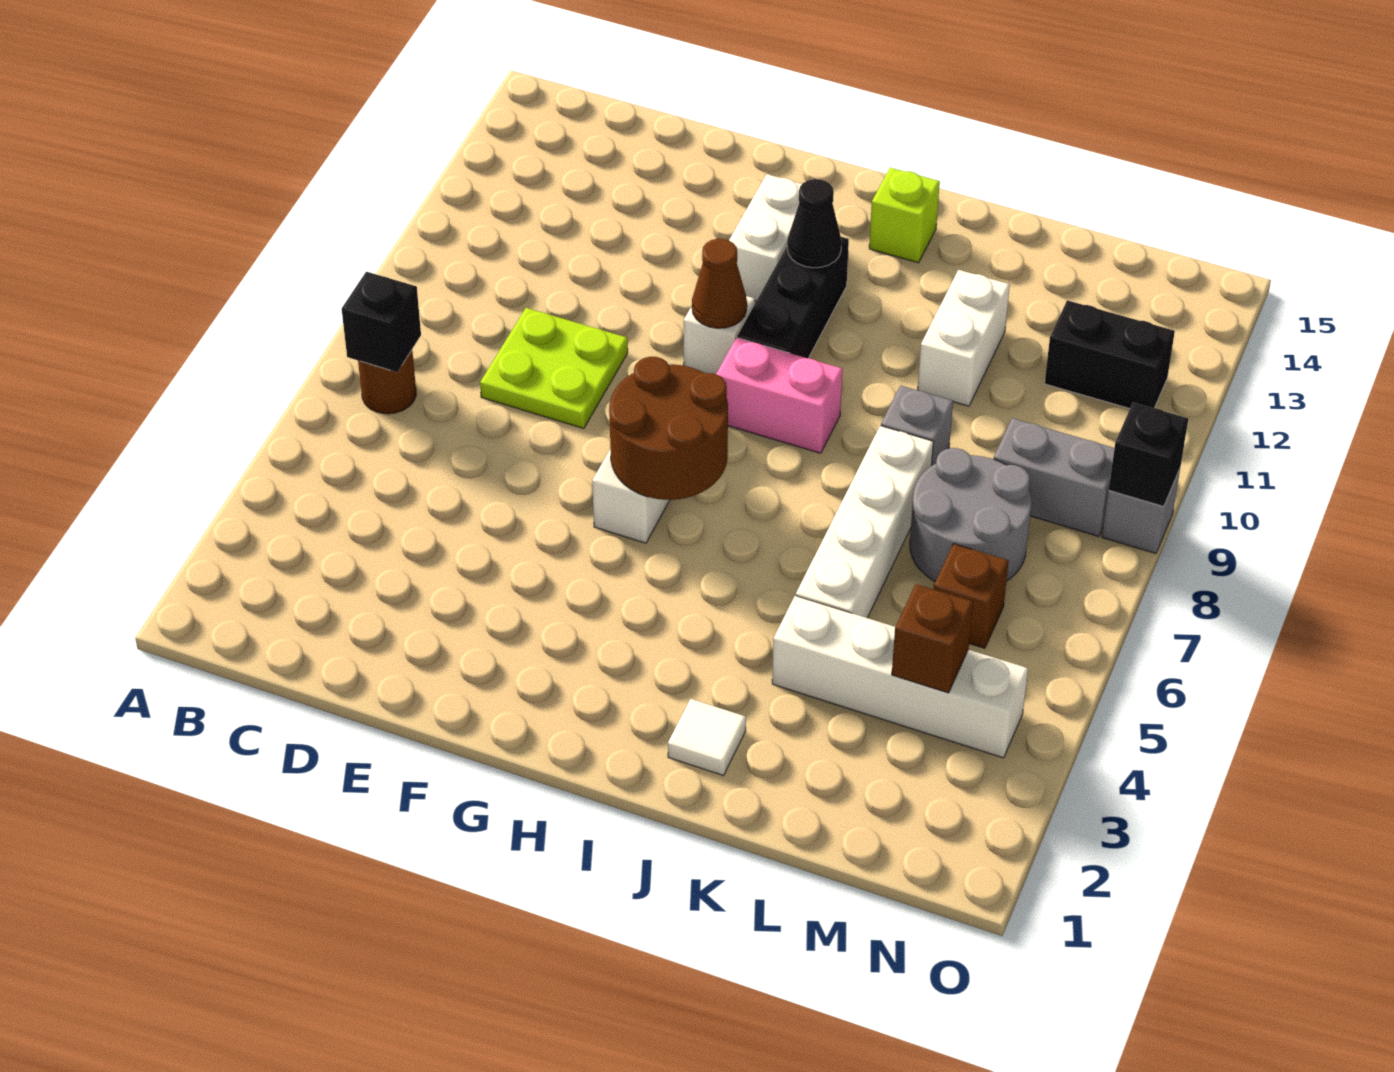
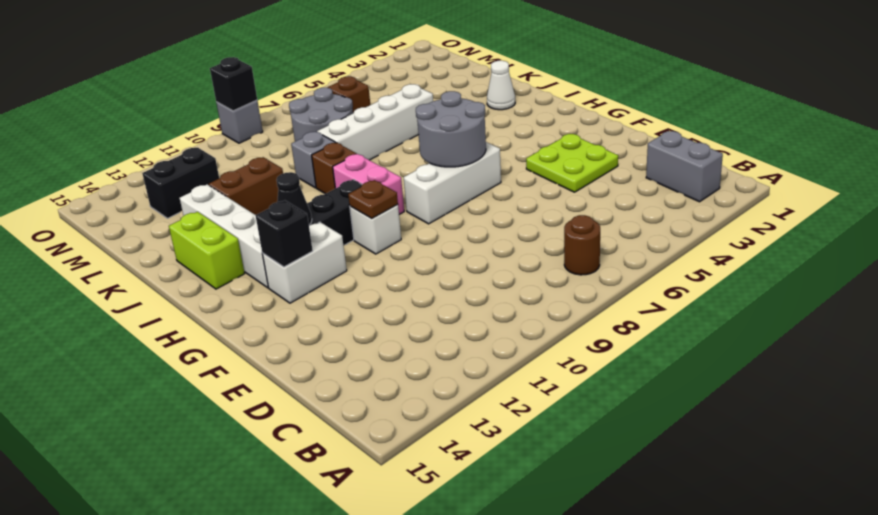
black 1x1 brick [342,272,421,372] -> black 1x1 brick moved to [256,200,313,267]
lime 2x2 plate [480,308,628,428] -> lime 2x2 plate moved to [526,134,618,192]
brown 2x2 round brick [609,357,728,500] -> grey 2x2 round brick [416,91,486,167]
brown 1x1 cone [692,239,747,328] -> brown 1x1 plate [348,180,398,218]
lime 1x1 brick [869,168,940,263] -> lime 1x2 brick [169,212,245,289]
white 1x1 tile [668,699,746,776] -> white 1x1 cone [487,61,515,110]
white 1x4 brick [772,596,1028,758] -> white 1x4 brick moved to [180,184,268,288]
white 1x2 brick [918,270,1010,406] -> brown 1x2 brick [209,157,283,215]
brown 1x1 brick [892,584,973,693] -> brown 1x1 brick moved to [312,143,356,194]
grey 1x2 brick [994,418,1114,536] -> grey 1x2 brick moved to [646,131,723,202]
black 1x2 brick [1045,300,1175,409] -> black 1x2 brick turned to [142,148,219,218]

